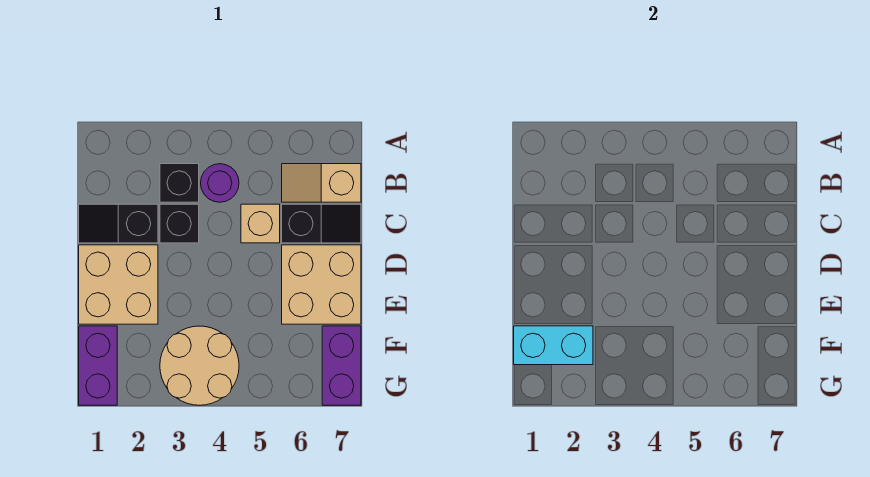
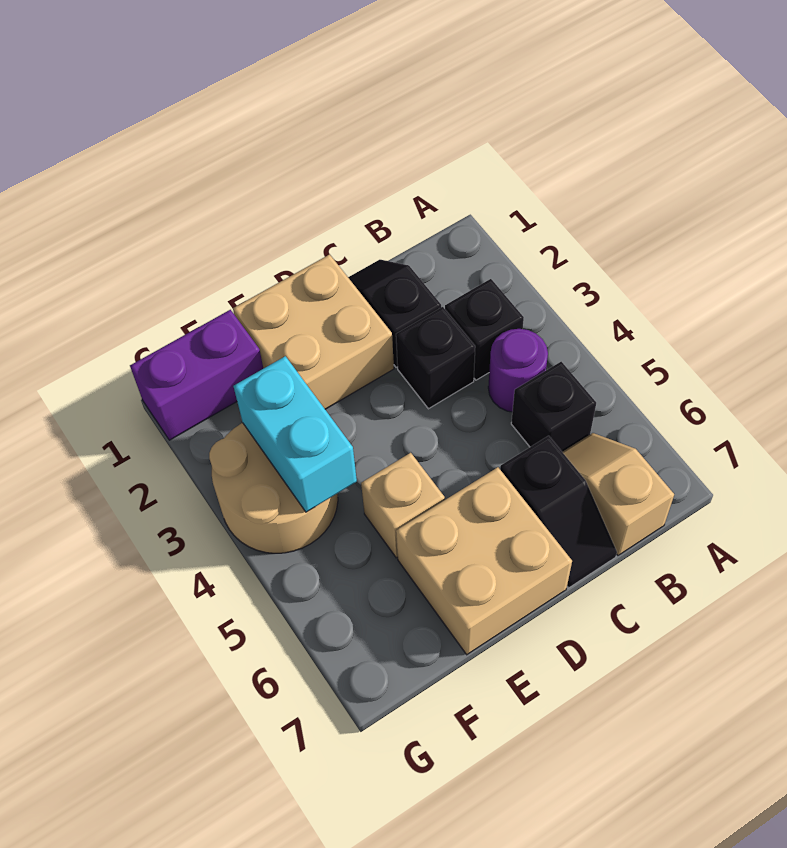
none -> black 1x1 brick [511,362,596,452]
tan 1x1 brick [241,204,280,243] -> tan 1x1 brick moved to [361,453,445,558]
cyan 1x2 brick [514,326,593,365] -> cyan 1x2 brick moved to [234,356,357,512]
purple 1x2 brick [322,326,361,405] -> none

